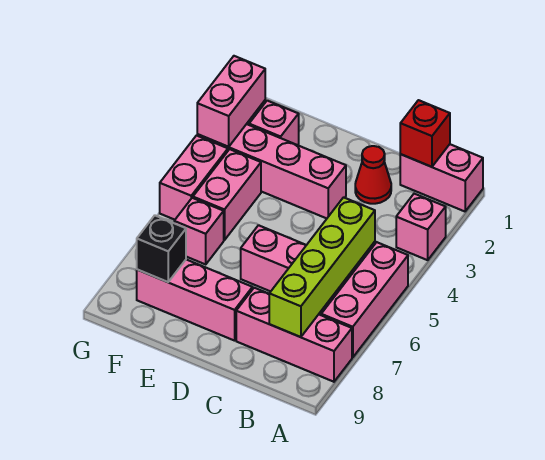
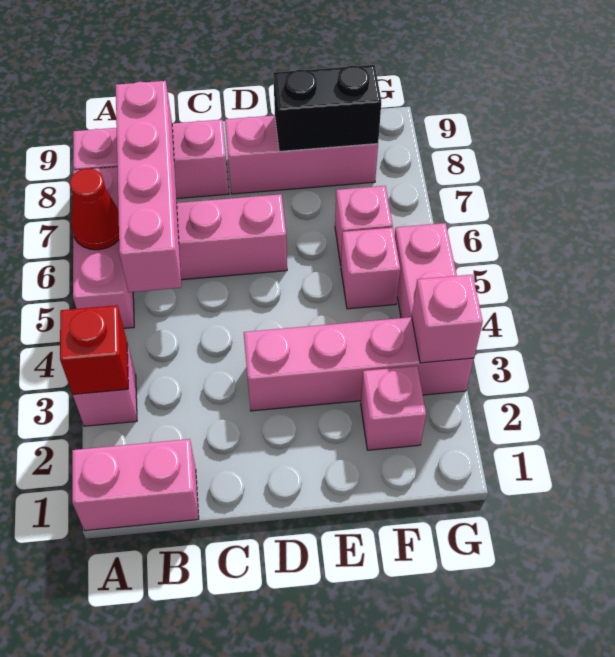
red 1x1 brick [400,100,450,167] -> red 1x1 brick moved to [60,305,128,394]
lime 1x4 brick [269,197,375,337] -> pink 1x4 brick [116,81,181,292]
red 1x1 cone [355,146,391,204] -> red 1x1 cone moved to [70,169,119,250]
pink 1x2 brick [193,149,261,240] -> pink 1x1 brick [341,228,400,309]
black 1x1 brick [137,215,186,282] -> black 1x2 brick [273,65,381,151]
pink 1x2 brick [197,56,265,147] -> pink 1x1 brick [412,275,483,363]

